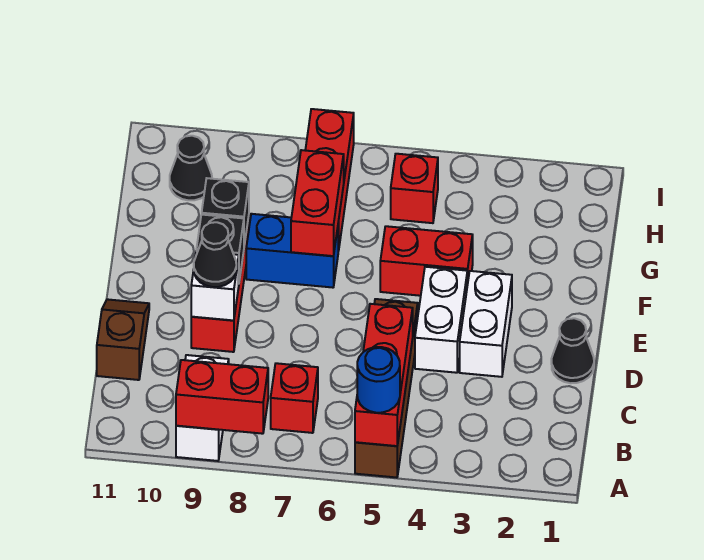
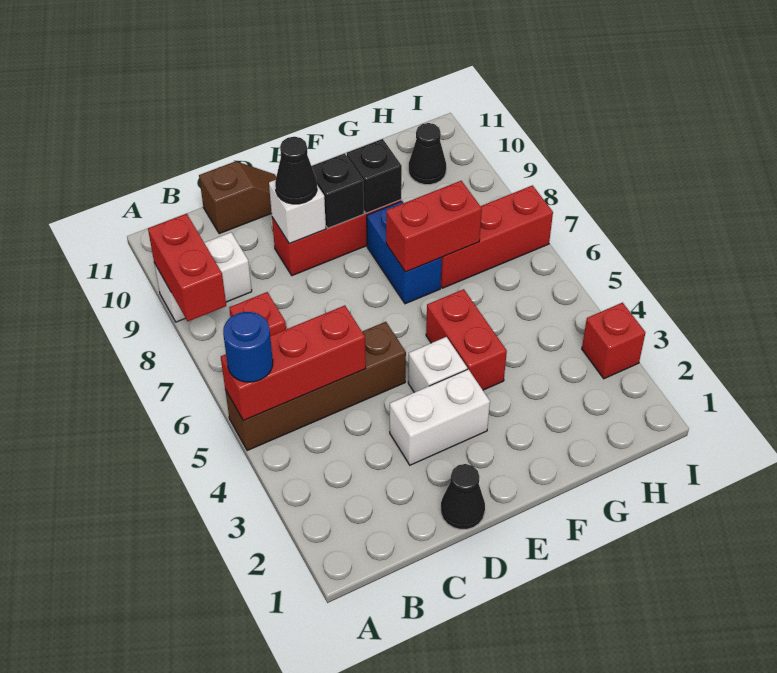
white 1x2 brick [415,267,467,373] -> white 1x1 brick [408,337,467,392]
red 1x1 brick [391,154,438,223] -> red 1x1 brick moved to [582,303,645,379]

